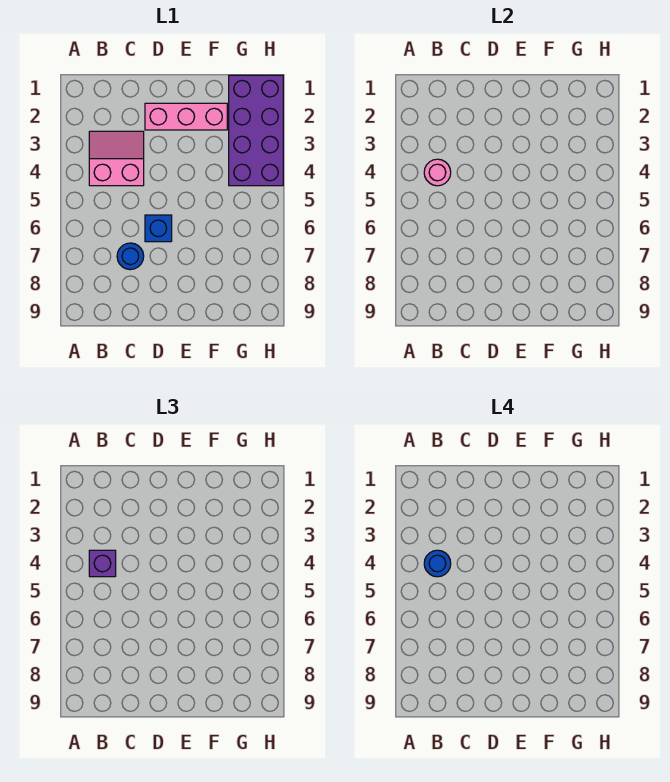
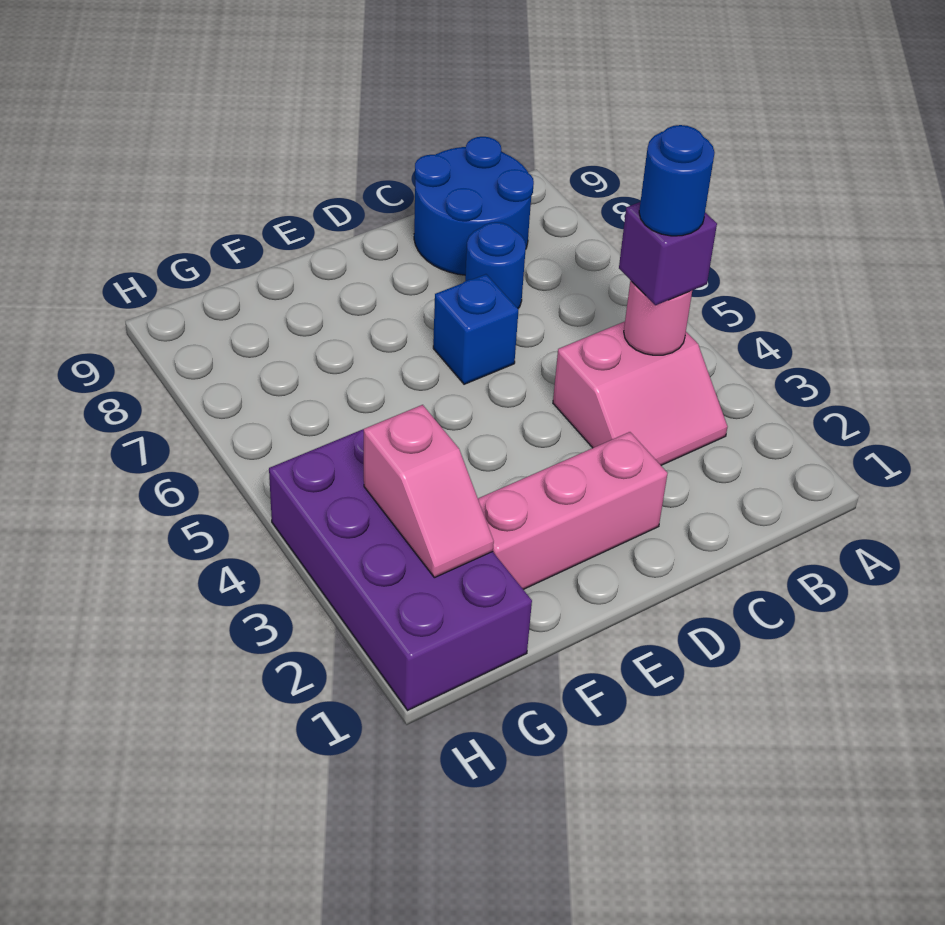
none -> blue 2x2 round brick [414,137,534,275]
none -> pink 1x2 slope [364,405,494,578]

